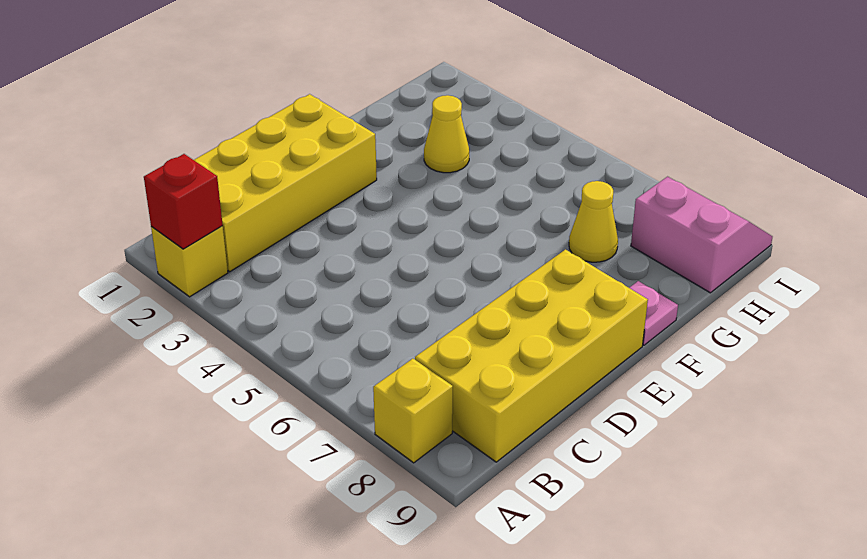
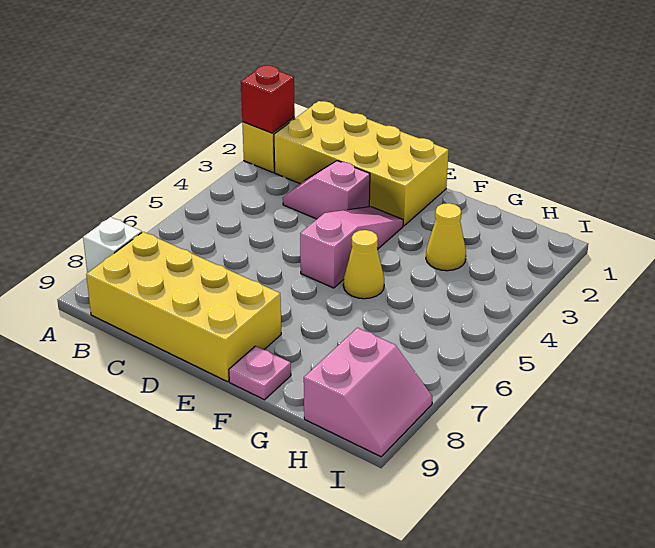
yellow 1x1 brick [373,359,453,463] -> white 1x1 brick [83,217,142,273]
none -> pink 1x2 slope [283,161,370,219]
none -> pink 1x3 slope [300,207,403,288]
yellow 1x1 cone [569,181,618,262] -> yellow 1x1 cone moved to [343,230,384,299]

